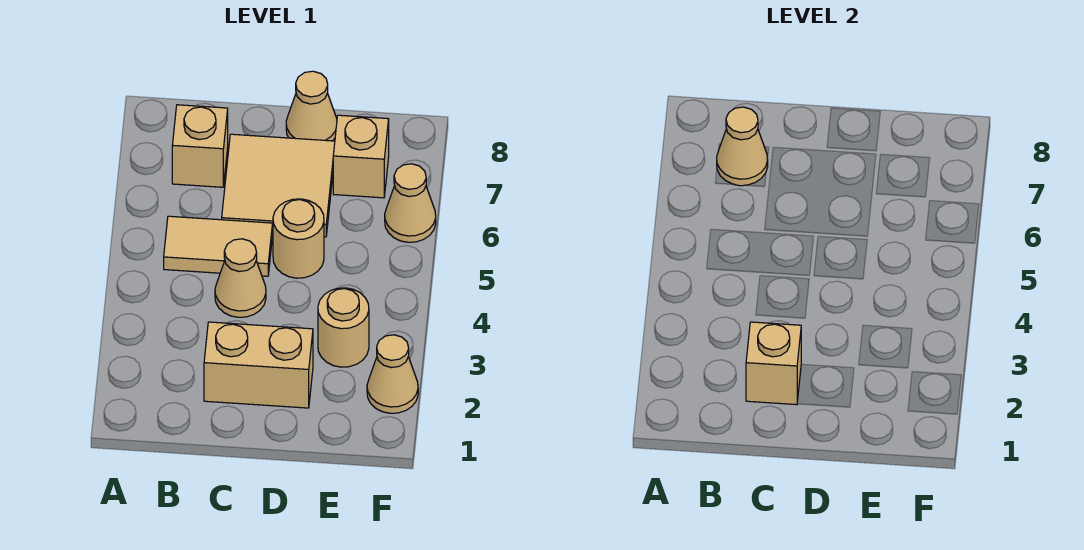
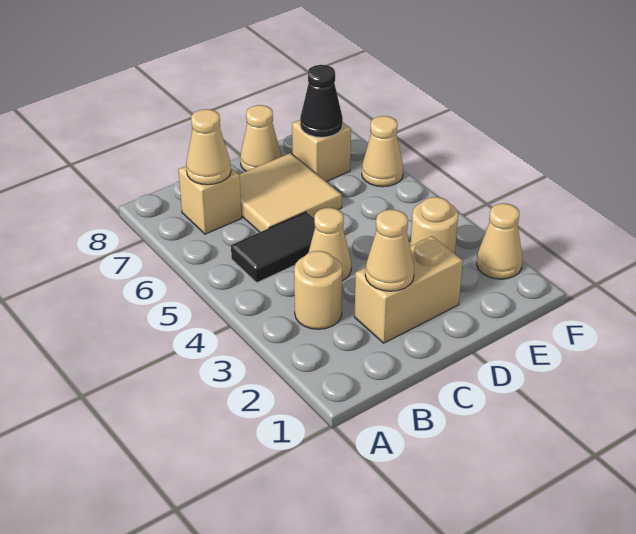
tan 1x2 tile [164,216,273,276] -> black 1x2 tile [231,212,315,283]
tan 1x1 brick [746,322,801,405] -> tan 1x1 cone [365,210,414,291]
tan 1x1 round brick [273,199,324,278] -> tan 1x1 round brick moved to [294,251,342,329]
none -> black 1x1 cone [300,65,343,137]

